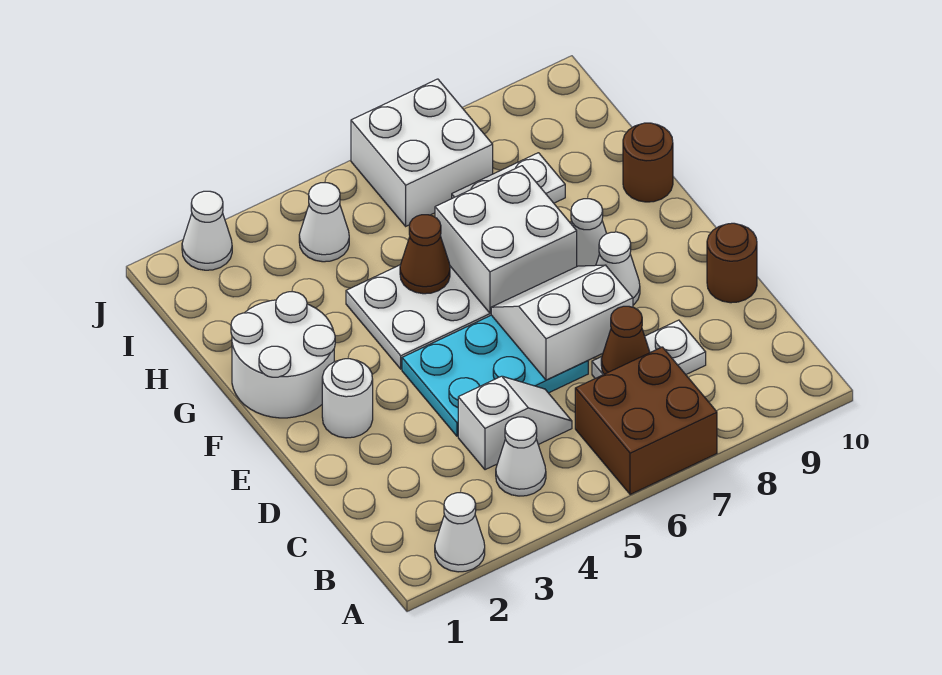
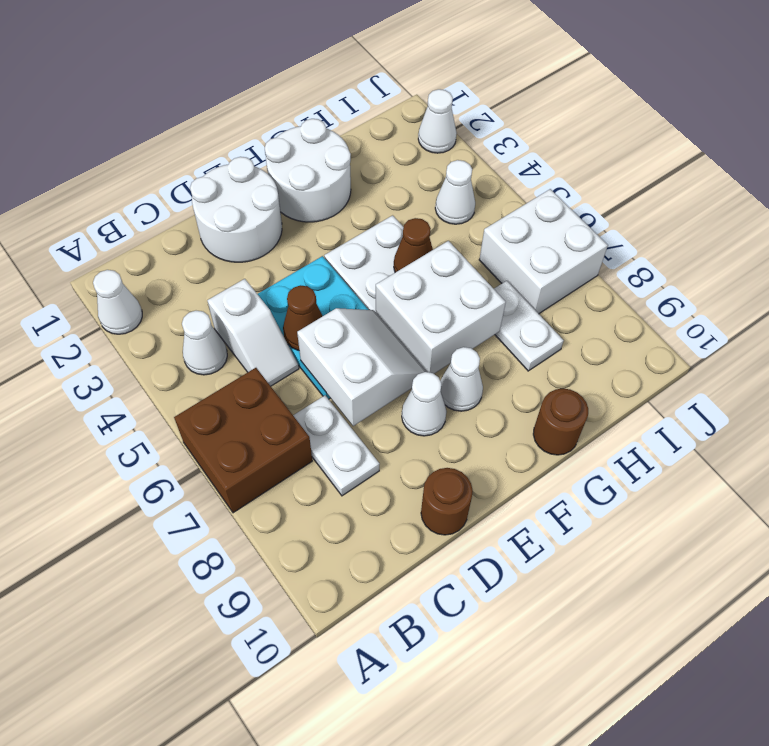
brown 1x1 cone [601,306,650,374] -> brown 1x1 cone moved to [283,285,322,350]
white 1x1 round brick [322,359,373,438] -> white 2x2 round brick [190,157,282,262]

